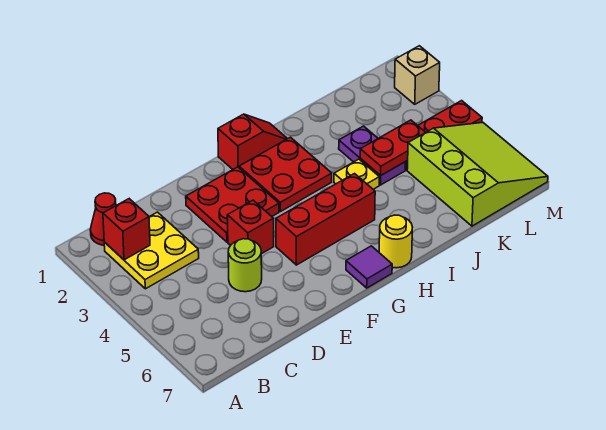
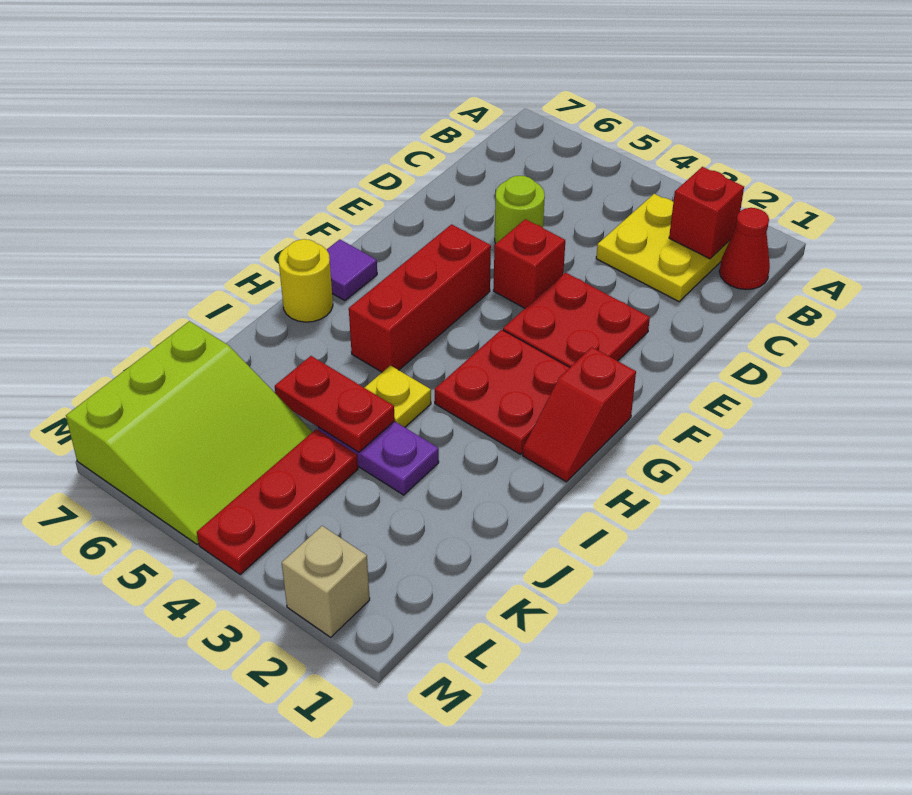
red 1x2 plate [360,120,426,176] -> red 1x2 plate turned to [275,356,395,452]
lime 3x3 slope [407,123,548,226] -> lime 3x3 slope turned to [66,321,312,544]

